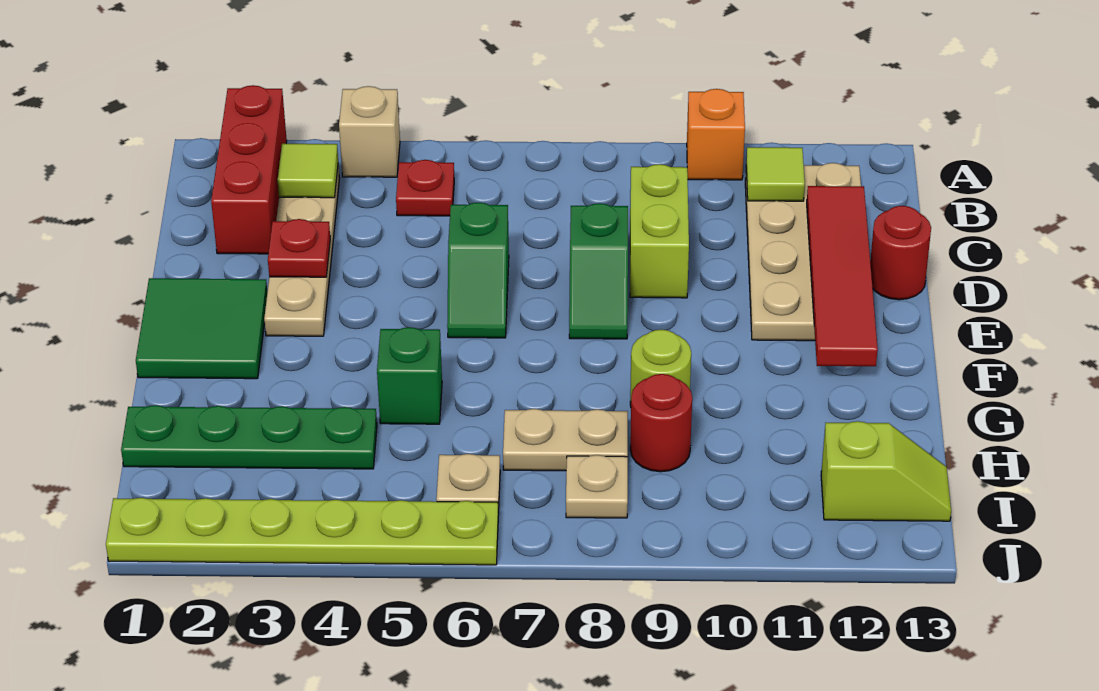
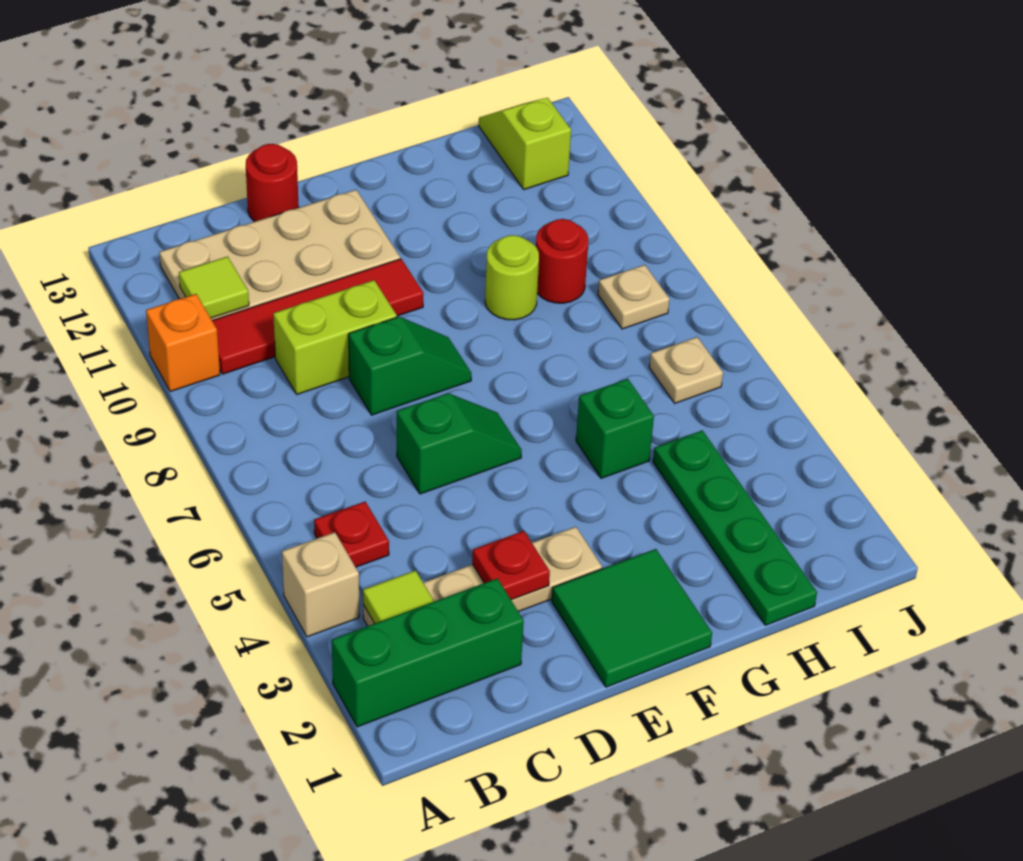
red 1x3 brick [211,85,287,254] -> green 1x3 brick [332,578,524,727]
red 1x4 tile [807,186,878,366] -> red 1x4 tile moved to [212,259,424,374]
tan 1x2 plate [503,409,628,471] -> none
lime 1x6 plate [106,498,498,565] -> none

